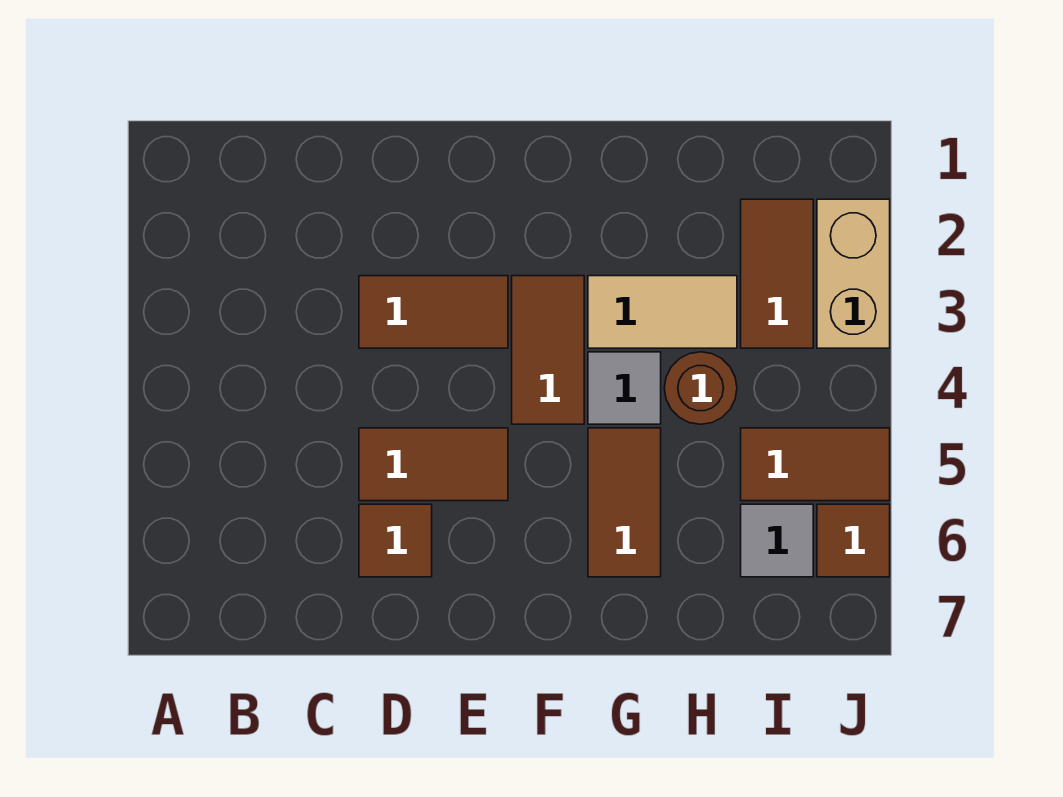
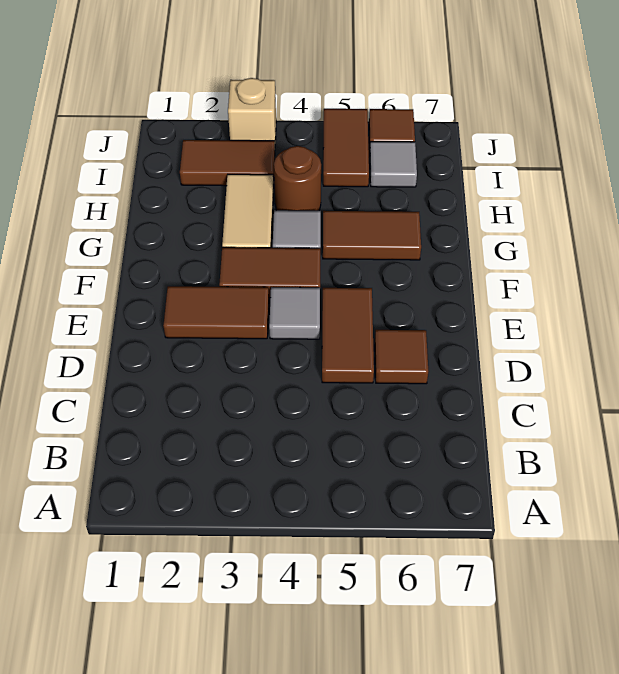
brown 1x2 tile [359,276,508,348] -> brown 1x2 tile turned to [163,286,269,339]
none -> grey 1x1 tile [269,287,320,339]
tan 1x2 brick [817,199,890,348] -> tan 1x1 brick [228,78,276,141]

